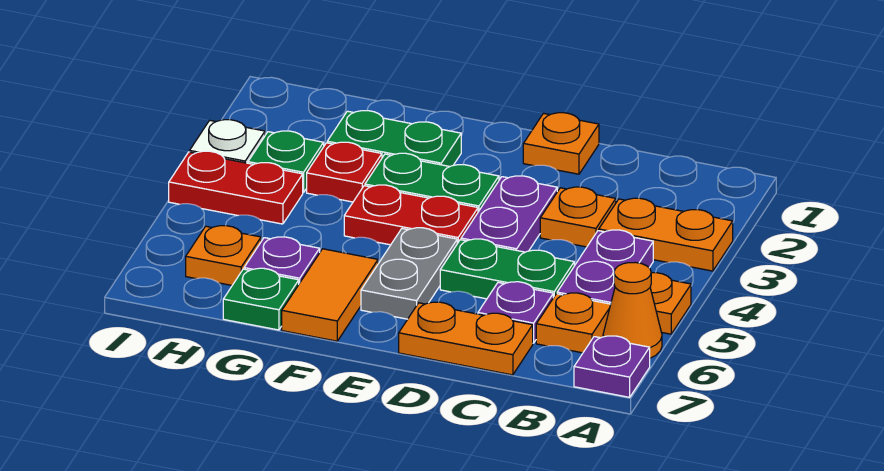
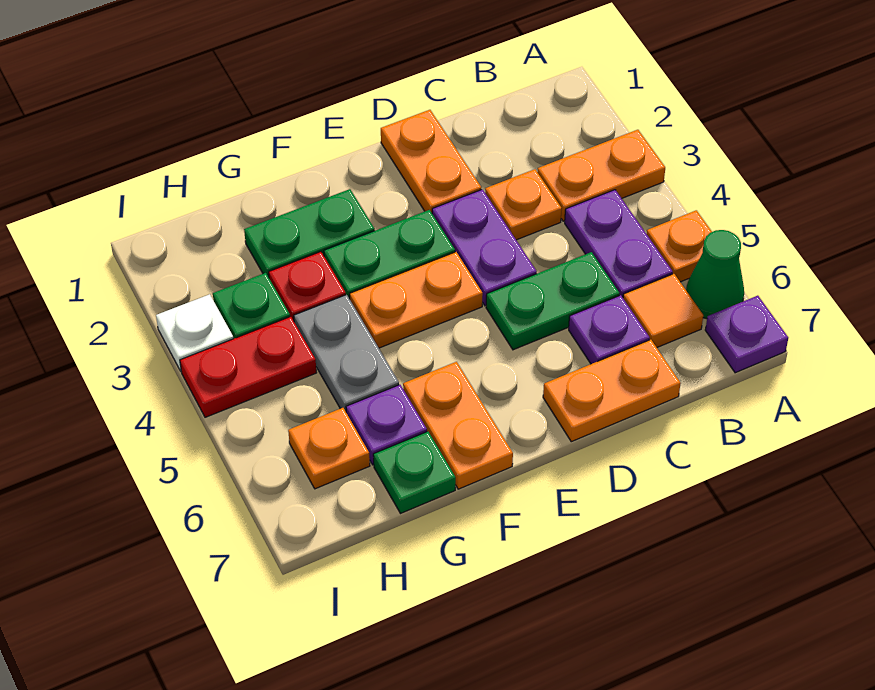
orange 1x1 cone [603,262,662,358] -> green 1x1 cone [686,230,744,319]
orange 1x1 plate [536,293,611,353] -> orange 1x1 tile [623,274,703,347]
orange 1x1 plate [523,113,599,174] -> orange 1x2 plate [381,110,481,213]
red 1x2 plate [344,185,478,245] -> orange 1x2 plate [350,252,483,348]
grey 1x2 plate [361,228,457,319] -> grey 1x2 plate moved to [294,295,399,411]
orange 1x2 tile [282,249,378,341] -> orange 1x2 plate [403,362,513,489]

